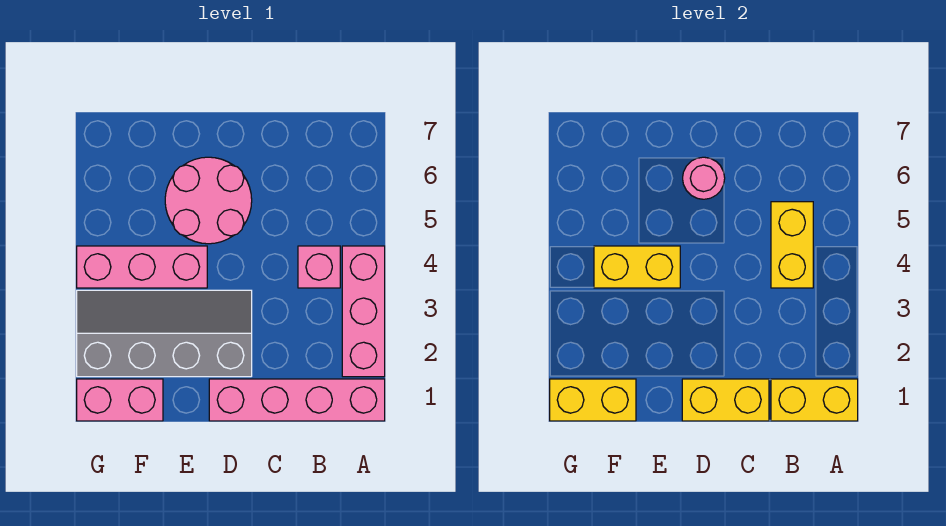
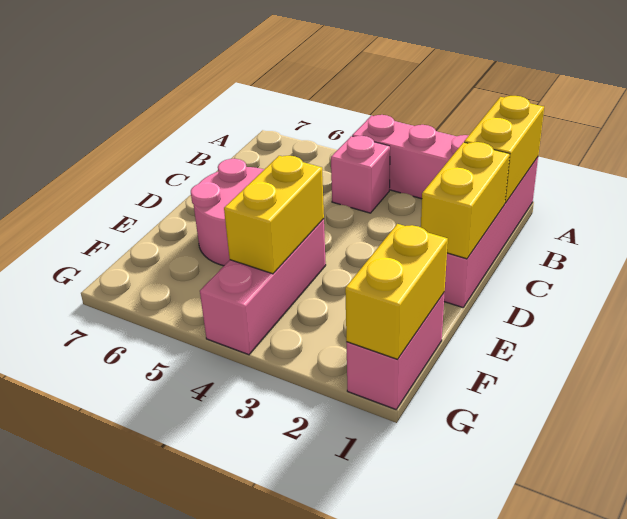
yellow 1x2 brick [771,202,813,288] -> none
grey 2x4 slope [77,290,252,377] -> none
pink 1x1 round brick [683,157,725,199] -> none

